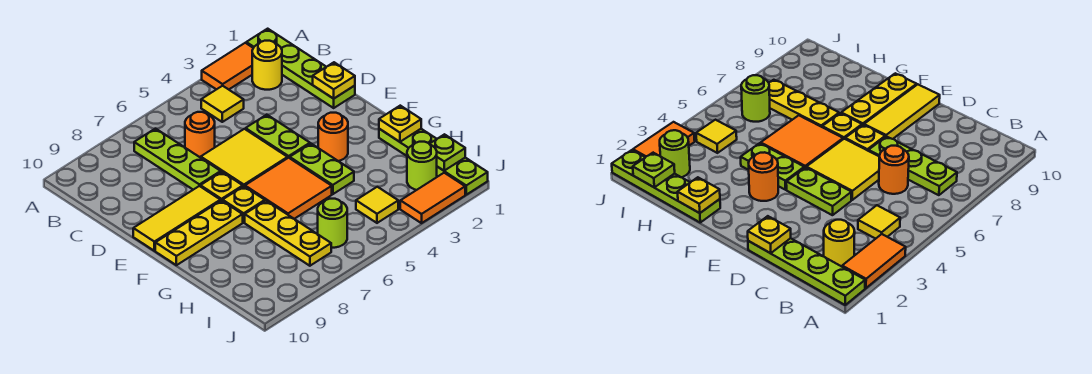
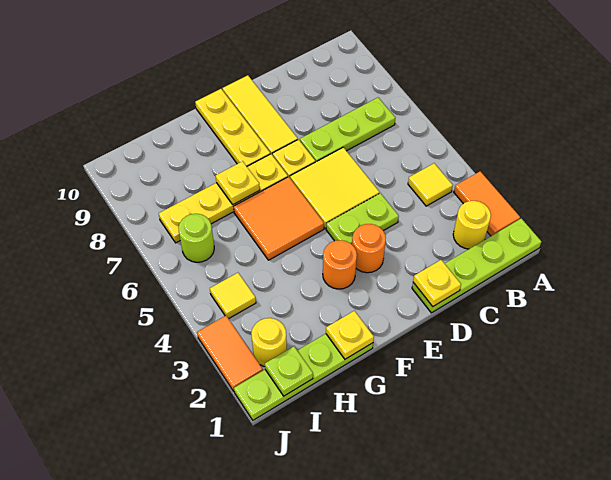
orange 1x1 round brick [185,112,215,158] -> orange 1x1 round brick moved to [352,224,386,273]
lime 1x2 plate [290,144,354,194] -> none
none -> yellow 1x1 plate [216,161,260,204]
lime 1x1 round brick [407,142,437,190] -> yellow 1x1 round brick [251,318,287,367]

